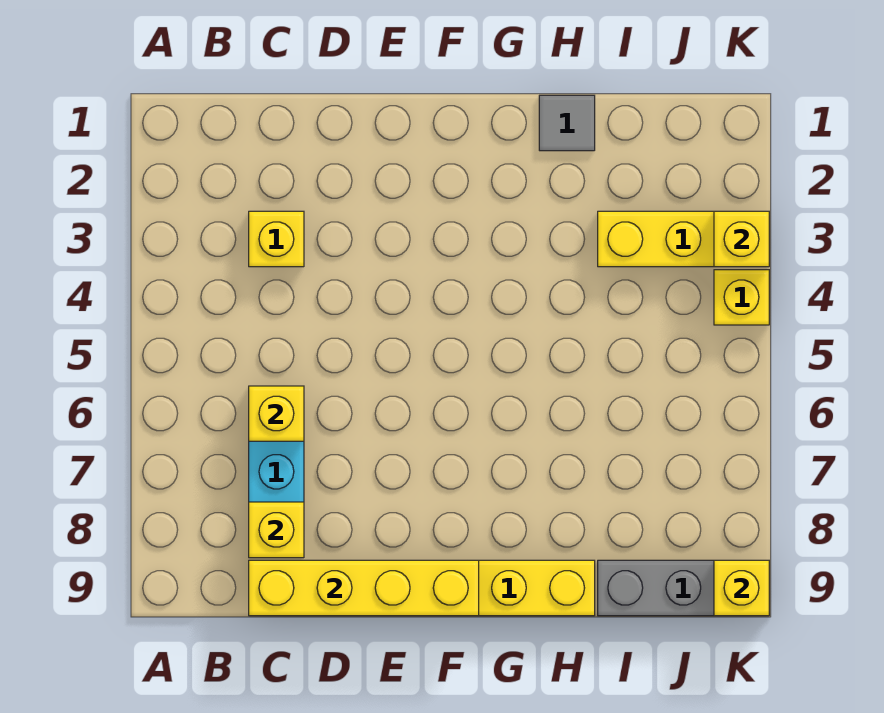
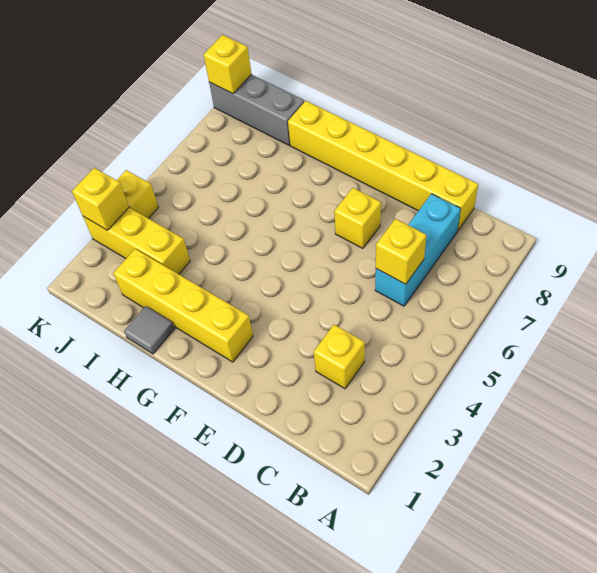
yellow 1x1 brick [249,502,304,558] -> yellow 1x1 brick moved to [334,188,381,249]
yellow 1x4 brick [249,560,479,616] -> yellow 1x4 brick moved to [113,249,253,362]

